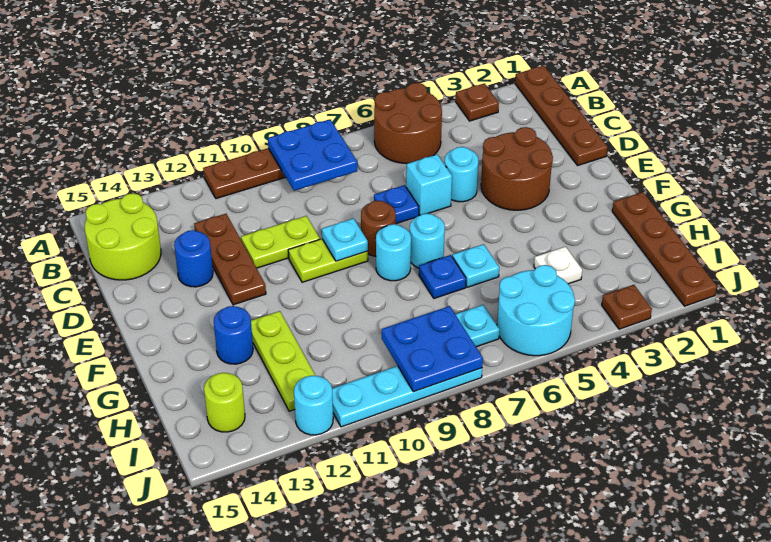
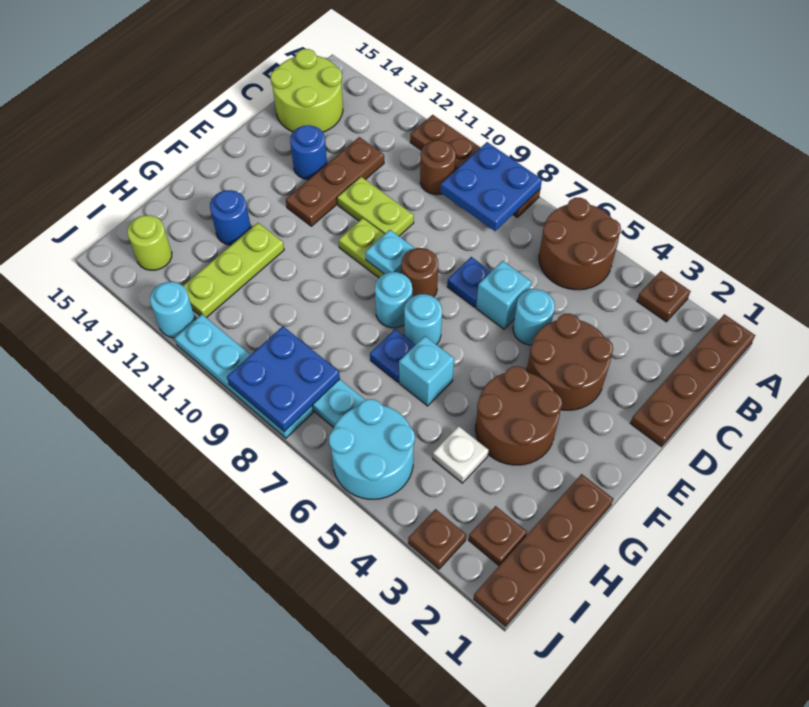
none -> brown 1x1 round brick [420,140,456,195]
none -> brown 2x2 round brick [476,366,562,465]
cyan 1x1 plate [452,244,499,287] -> cyan 1x1 brick [399,336,454,406]
none -> brown 1x1 plate [469,506,527,566]

